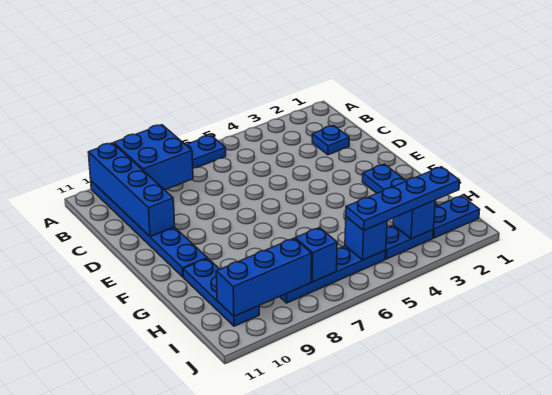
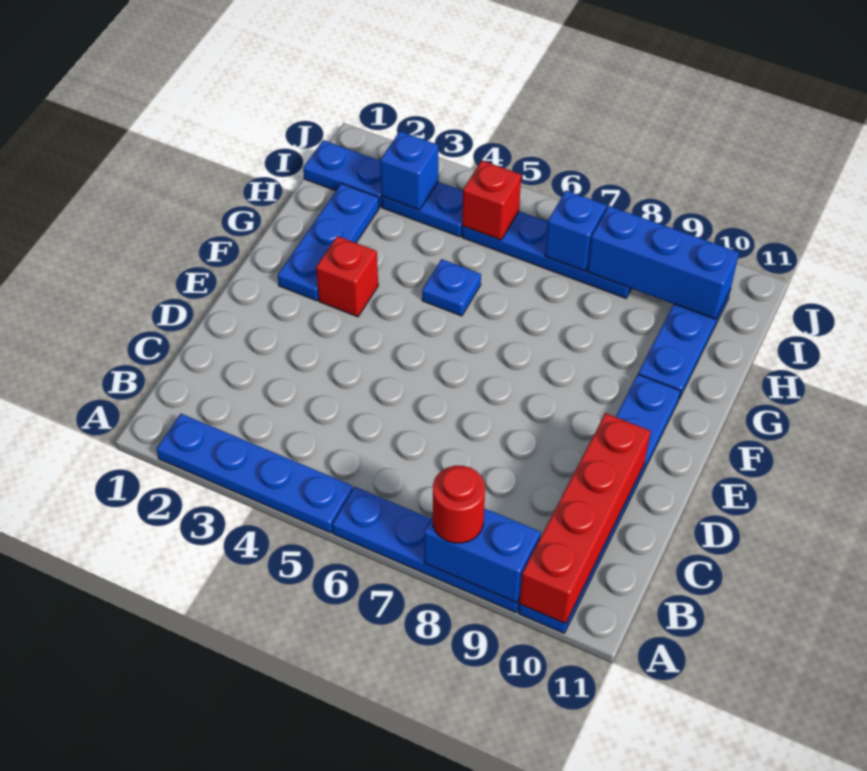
blue 2x2 brick [114,125,193,190] -> blue 1x2 brick [424,508,541,603]
none -> red 1x1 round brick [433,466,485,543]
blue 1x4 brick [88,143,175,237] -> red 1x4 brick [519,413,651,624]
blue 1x1 plate [312,126,349,155] -> blue 1x1 plate moved to [422,259,481,316]
none -> red 1x1 brick [316,236,378,317]
blue 1x4 plate [346,167,460,230] -> blue 1x4 plate moved to [157,414,353,533]
blue 1x1 brick [345,217,387,260] -> red 1x1 brick [462,161,521,240]

